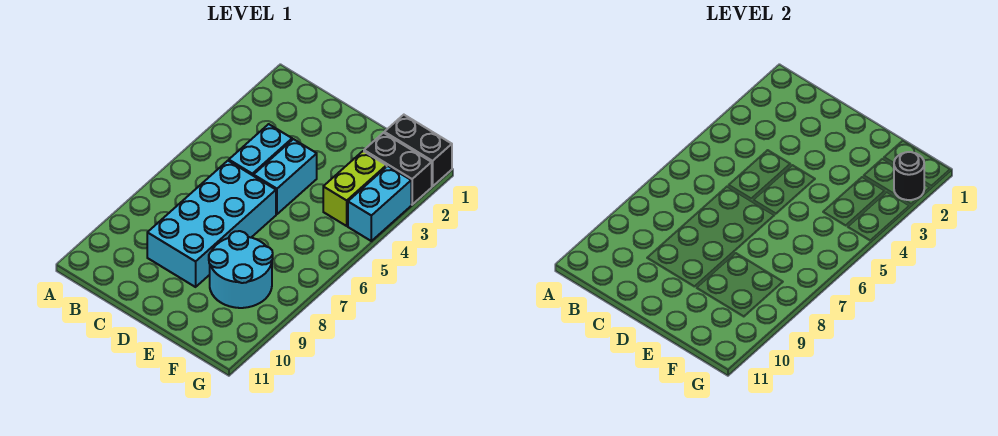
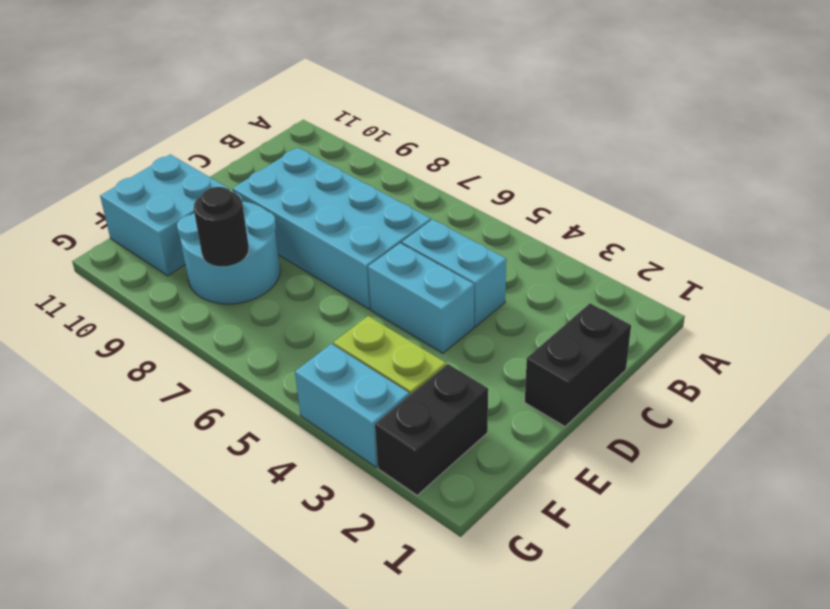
none -> cyan 2x2 brick [100,154,229,276]
black 1x2 brick [384,115,452,187] -> black 1x2 brick moved to [525,303,631,427]
black 1x1 round brick [894,152,924,200] -> black 1x1 round brick moved to [194,187,249,267]

